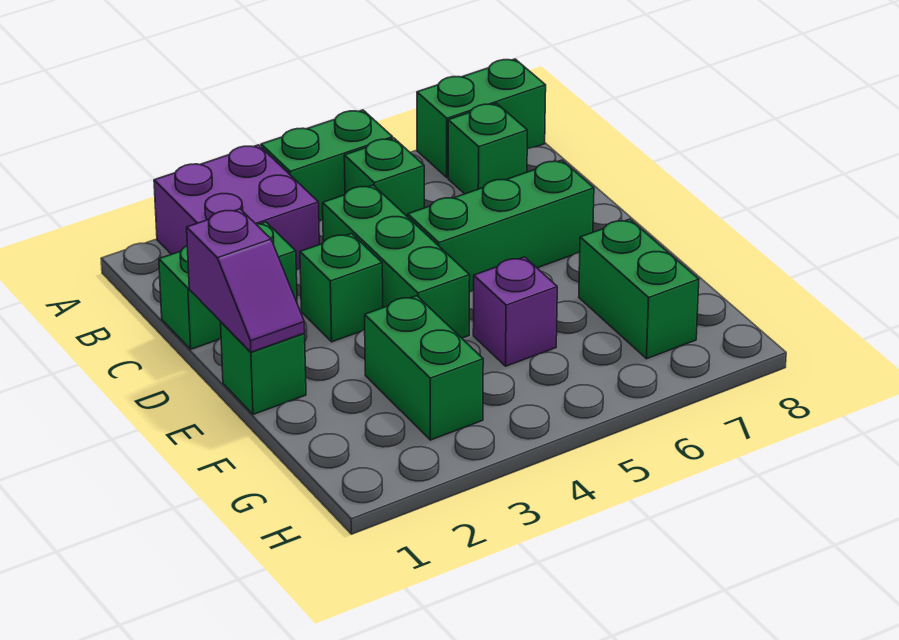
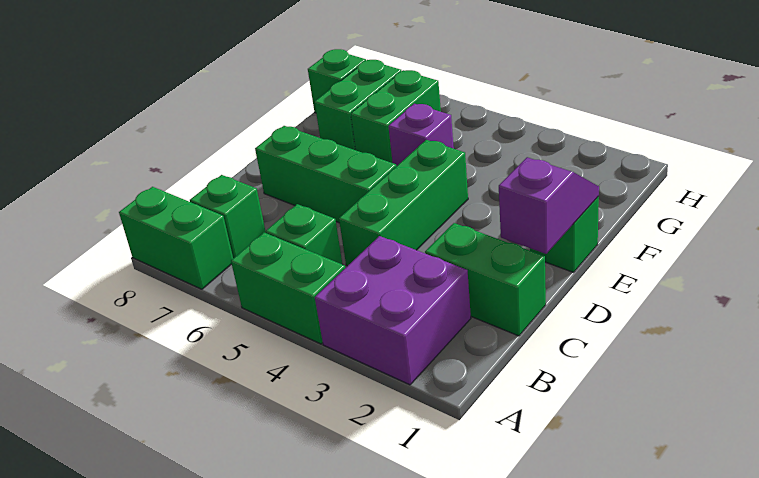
green 1x1 brick [300,234,383,342] -> green 1x1 brick moved to [308,49,366,113]
green 1x2 brick [365,296,483,440] -> green 1x2 brick moved to [351,70,441,163]

